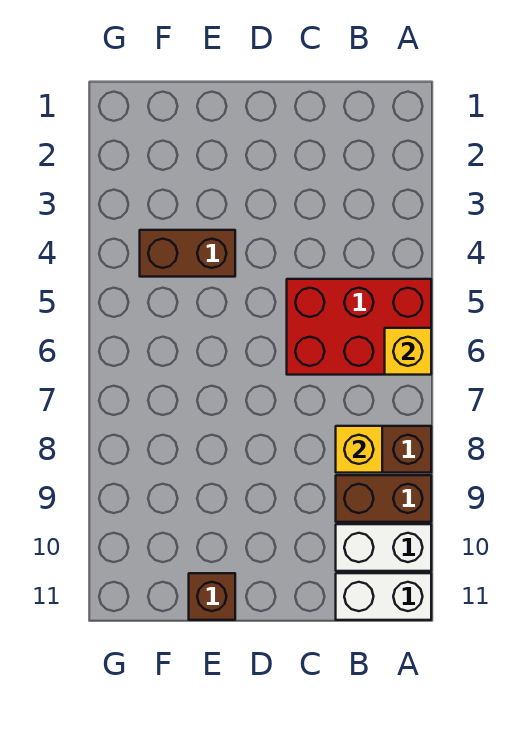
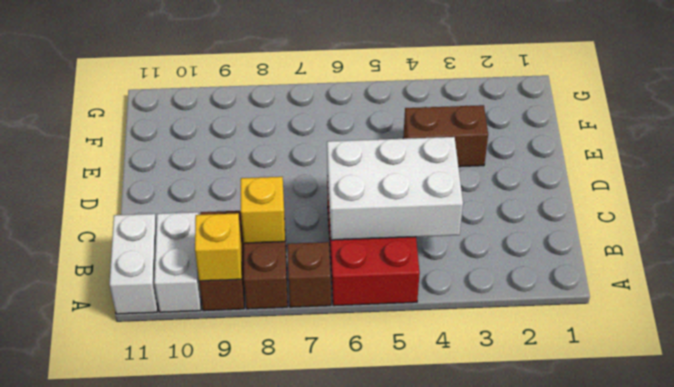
yellow 1x1 brick [385,328,431,375] -> yellow 1x1 brick moved to [195,213,242,281]
none -> white 2x3 brick [327,137,463,240]
brown 1x2 brick [140,230,235,277] -> brown 1x2 brick turned to [403,105,488,167]
brown 1x1 brick [189,573,235,620] -> brown 1x1 brick moved to [287,242,331,307]

